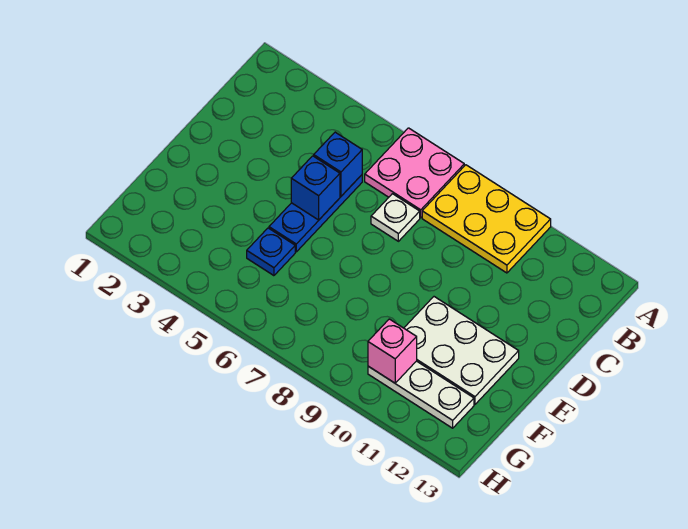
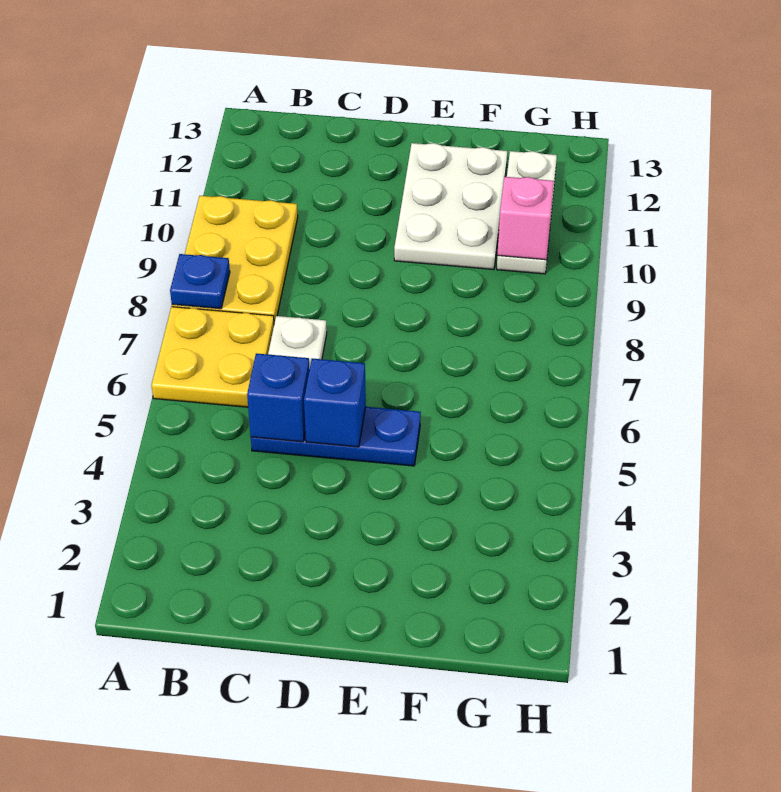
pink 2x2 plate [365,128,464,218] -> yellow 2x2 plate [151,307,274,407]
blue 1x1 plate [247,228,295,276] -> blue 1x1 plate moved to [170,254,230,309]

